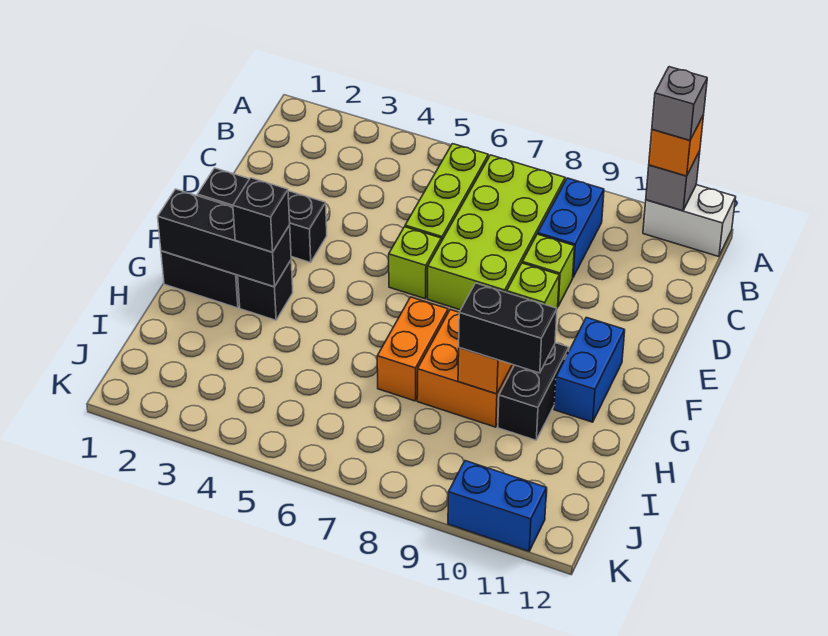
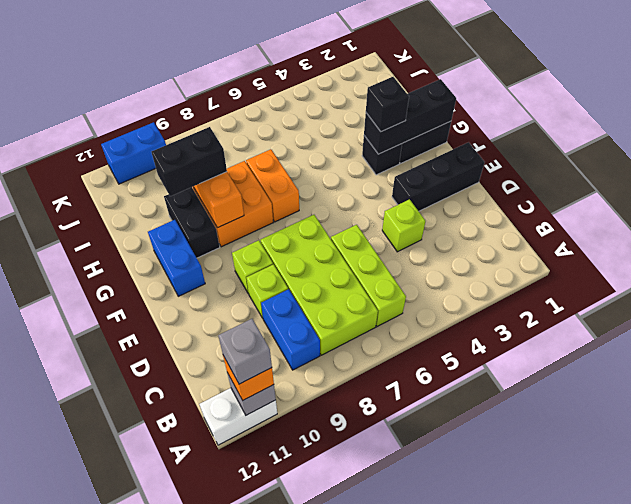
lime 1x1 brick [389,227,441,299] -> lime 1x1 brick moved to [382,199,425,252]

